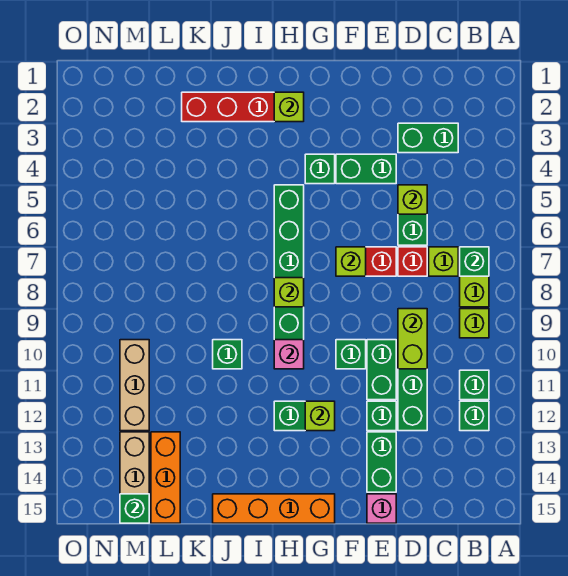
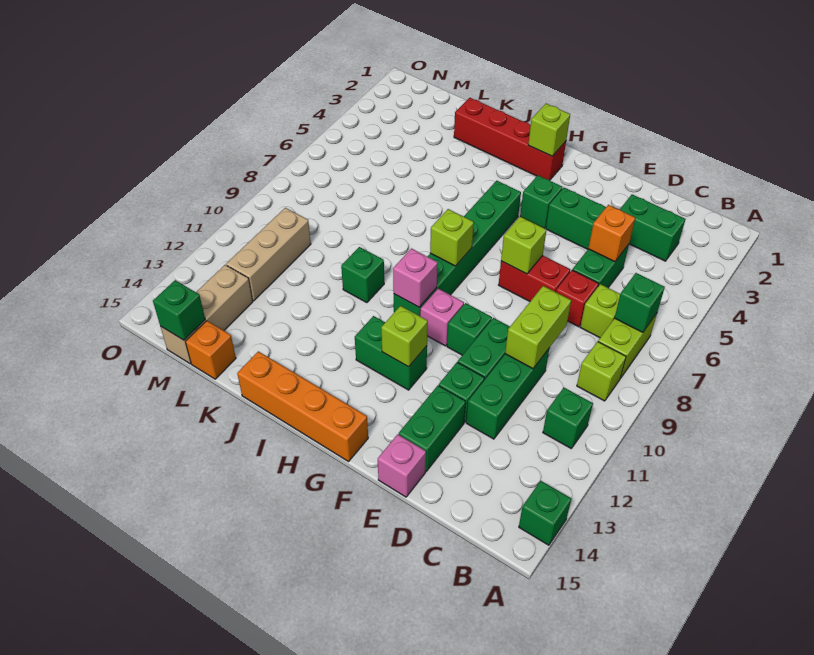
green 1x1 brick [460,401,489,431] -> green 1x1 brick moved to [519,481,571,545]
lime 1x1 brick [398,185,427,214] -> orange 1x1 brick [588,205,635,262]
none -> pink 1x1 brick [420,289,464,346]
orange 1x3 brick [151,432,180,523] -> orange 1x1 brick [185,321,236,379]

